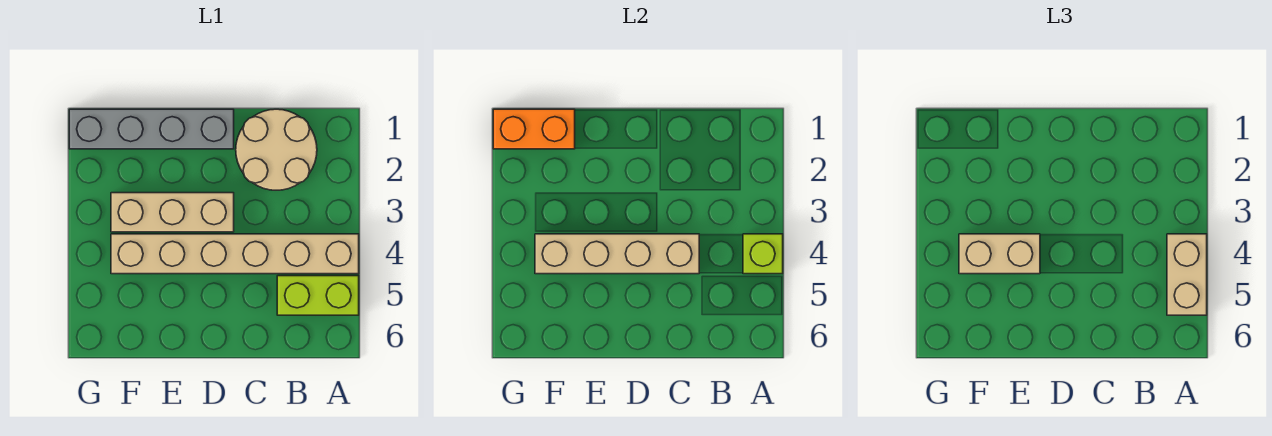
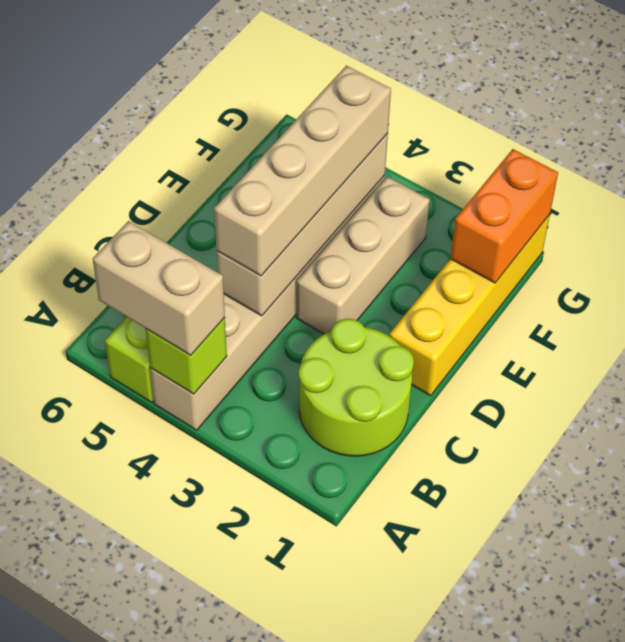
tan 2x2 round brick [236,109,317,190] -> lime 2x2 round brick [299,319,414,456]
grey 1x4 brick [69,109,234,149] -> yellow 1x4 brick [389,214,550,396]
tan 1x2 brick [959,234,1040,274] -> tan 1x4 brick [214,66,391,276]

